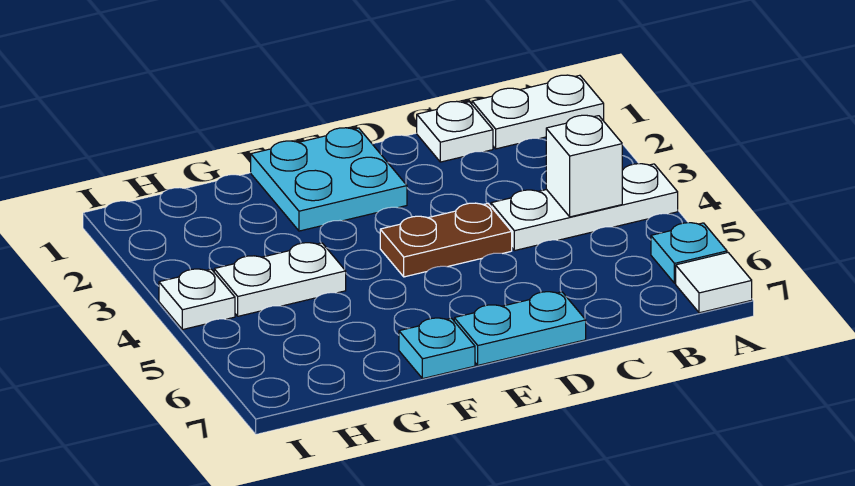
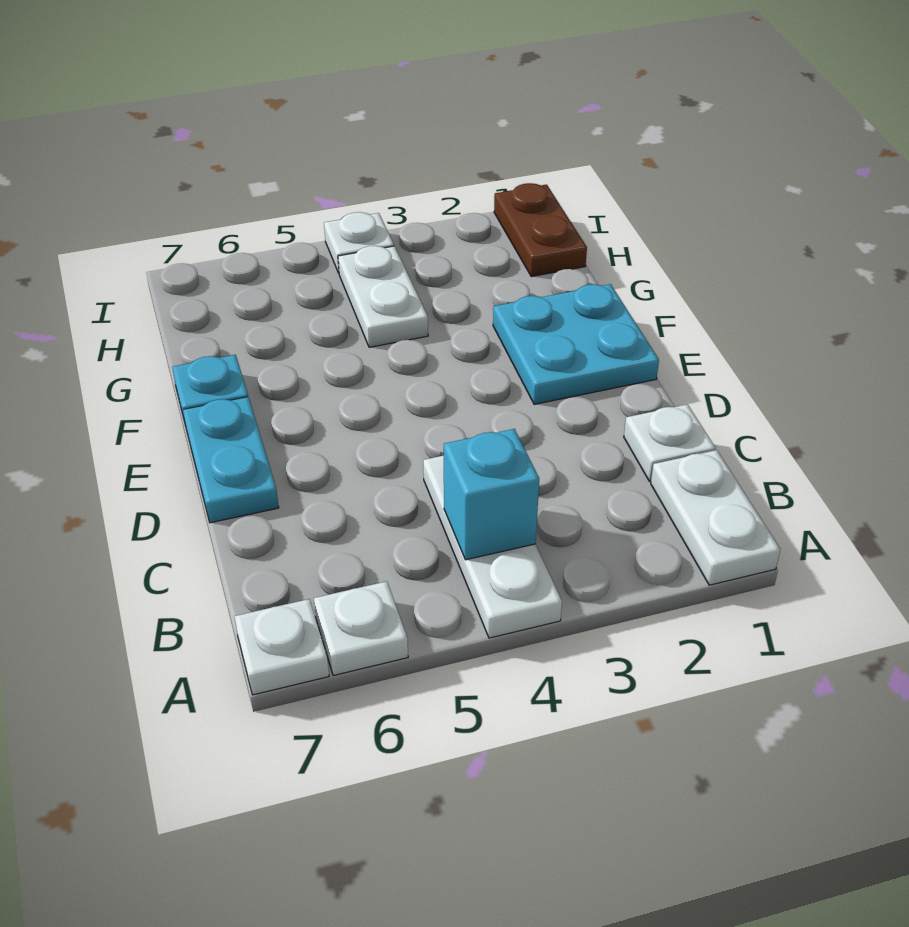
cyan 1x1 plate [651,223,727,283] -> white 1x1 plate [314,581,408,676]
white 1x1 tile [676,253,752,313] -> white 1x1 plate [234,599,329,695]
white 1x1 brick [546,115,622,217] -> cyan 1x1 brick [444,429,539,560]
brown 1x2 plate [380,203,512,277] -> brown 1x2 plate moved to [494,183,587,277]

